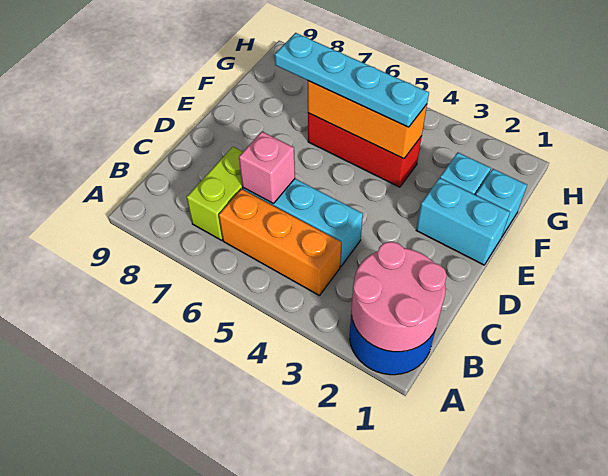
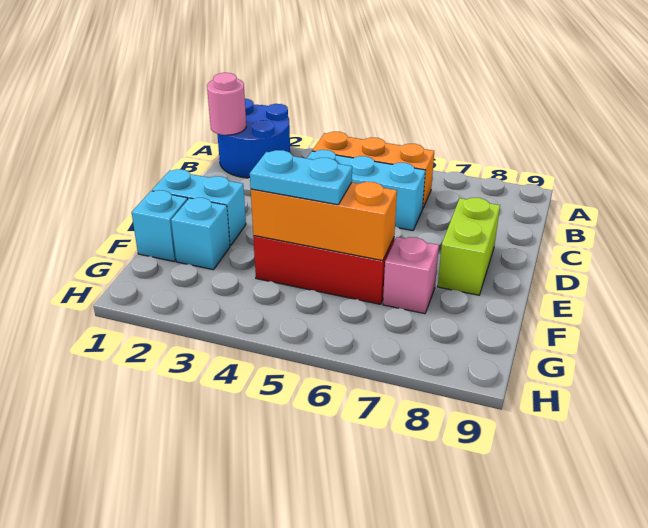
pink 2x2 round brick [352,242,447,352] -> pink 1x1 round brick [207,73,246,135]
lime 1x2 brick [187,147,243,240] -> lime 1x2 brick moved to [438,198,500,295]
pink 1x1 brick [239,132,295,204] -> pink 1x1 brick moved to [383,237,439,314]
cyan 1x4 plate [275,33,429,127] -> cyan 1x2 plate [250,150,352,205]

